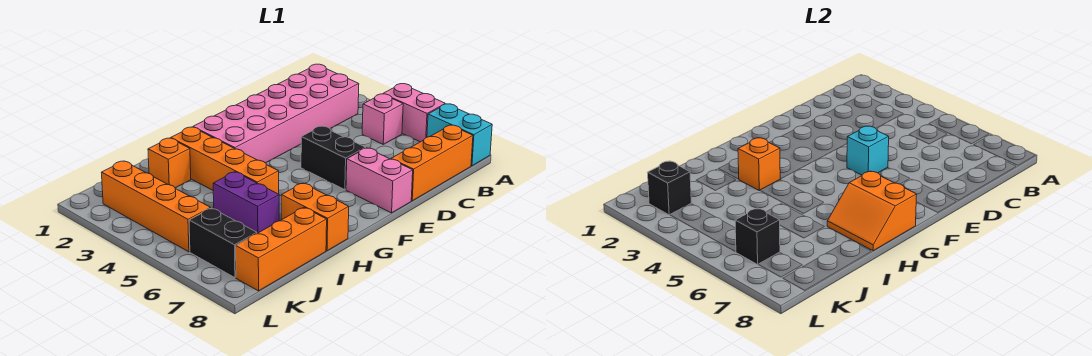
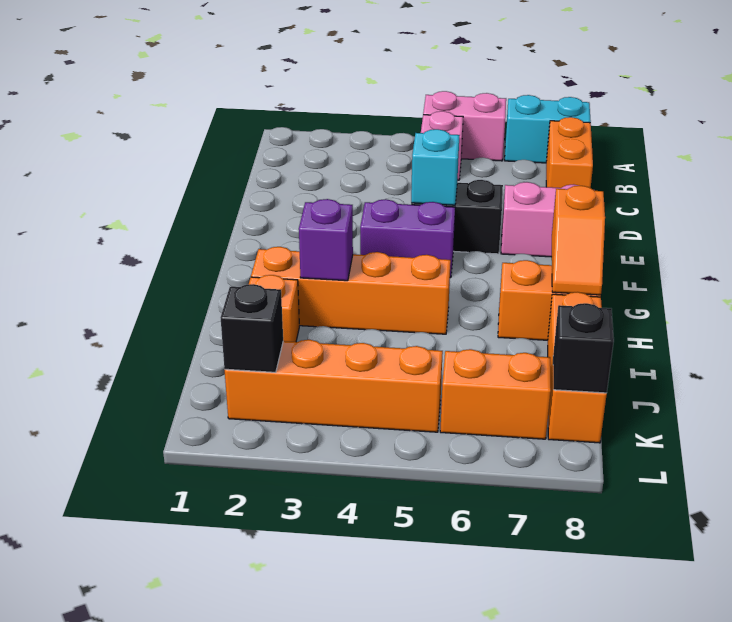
pink 2x6 brick [193,64,359,163] -> none
orange 1x3 brick [391,125,473,201] -> orange 1x2 brick [546,117,593,188]
orange 2x2 slope [827,171,917,251] -> orange 1x2 slope [552,186,605,295]
orange 1x1 brick [738,138,780,191] -> purple 1x1 brick [299,199,353,281]
purple 1x2 brick [213,172,279,233] -> purple 1x2 brick moved to [360,199,455,278]
black 1x2 brick [189,208,257,278] -> orange 1x2 brick [440,349,551,439]
black 1x1 brick [735,208,780,264] -> black 1x1 brick moved to [553,303,614,393]

